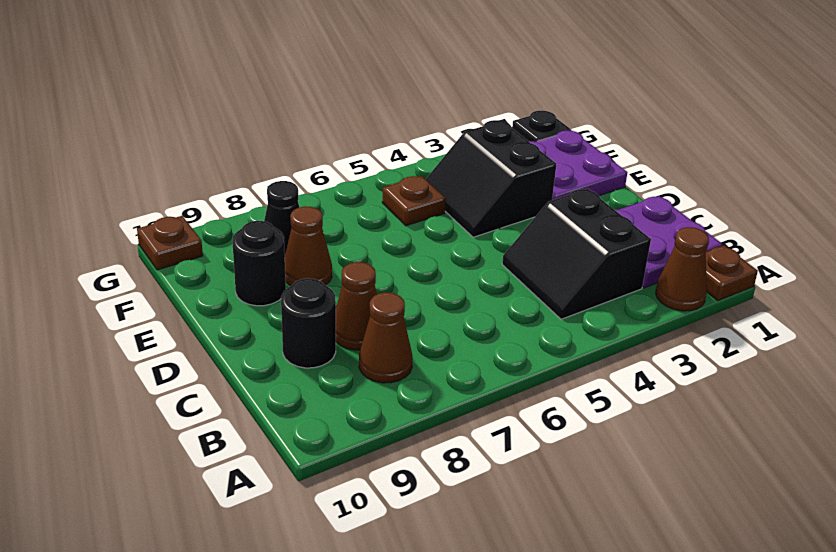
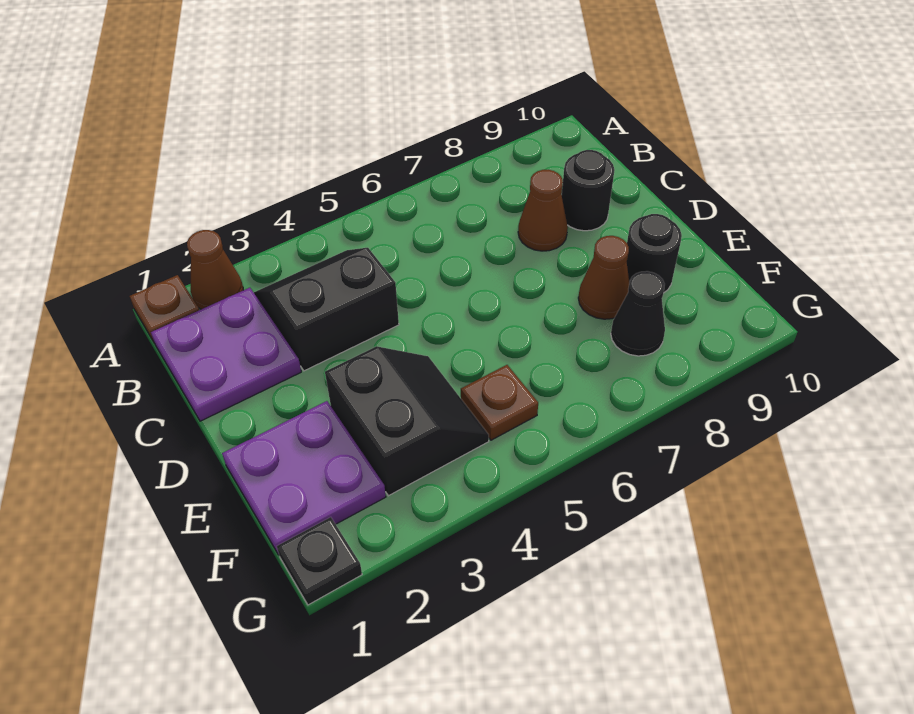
black 2x2 slope [502,189,651,319] -> black 2x2 slope turned to [254,248,399,371]
brown 1x1 cone [359,293,413,383] -> none
brown 1x1 plate [137,216,203,270] -> none

